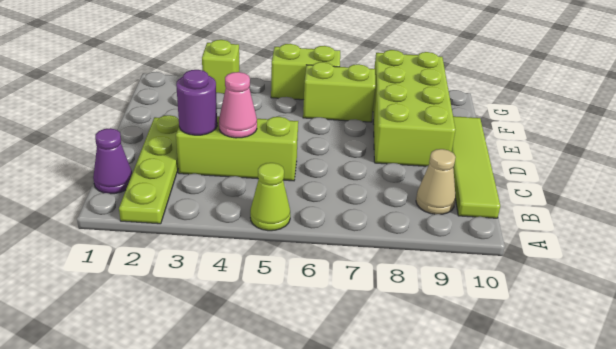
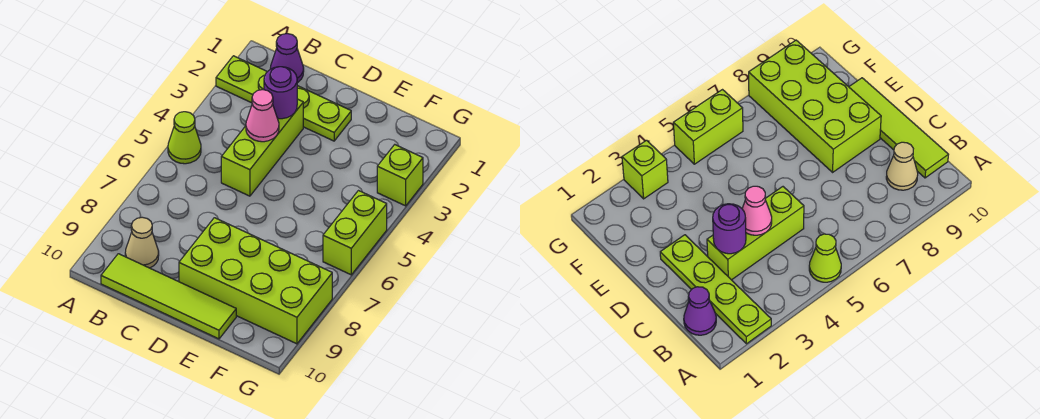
lime 1x2 brick [303,62,375,122] -> none

